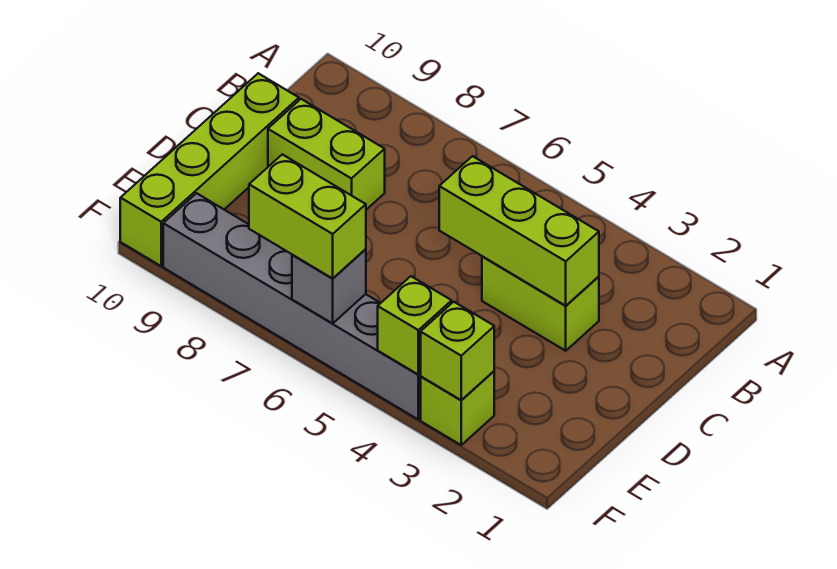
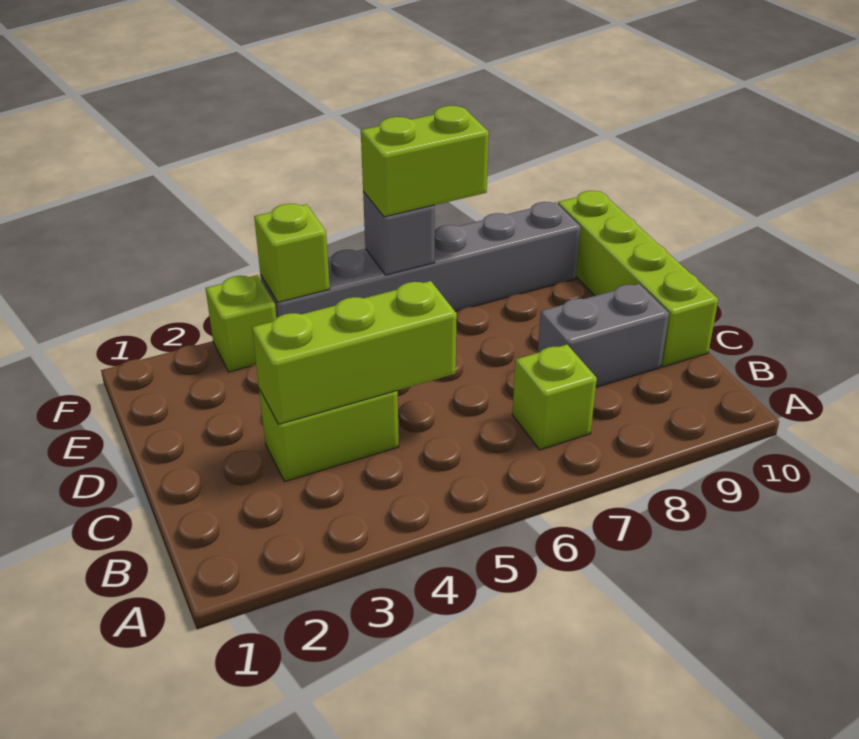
lime 1x2 brick [268,99,385,210] -> grey 1x2 brick [538,284,669,387]
lime 1x1 brick [421,302,494,400] -> lime 1x1 brick moved to [512,345,597,450]

